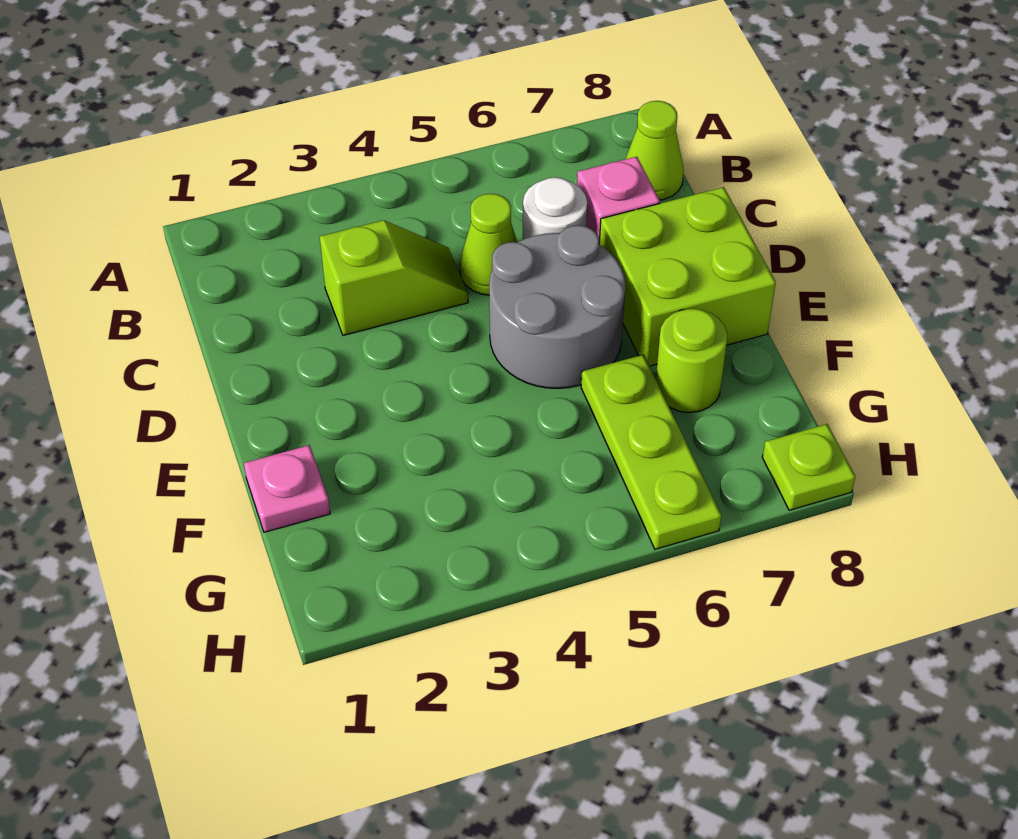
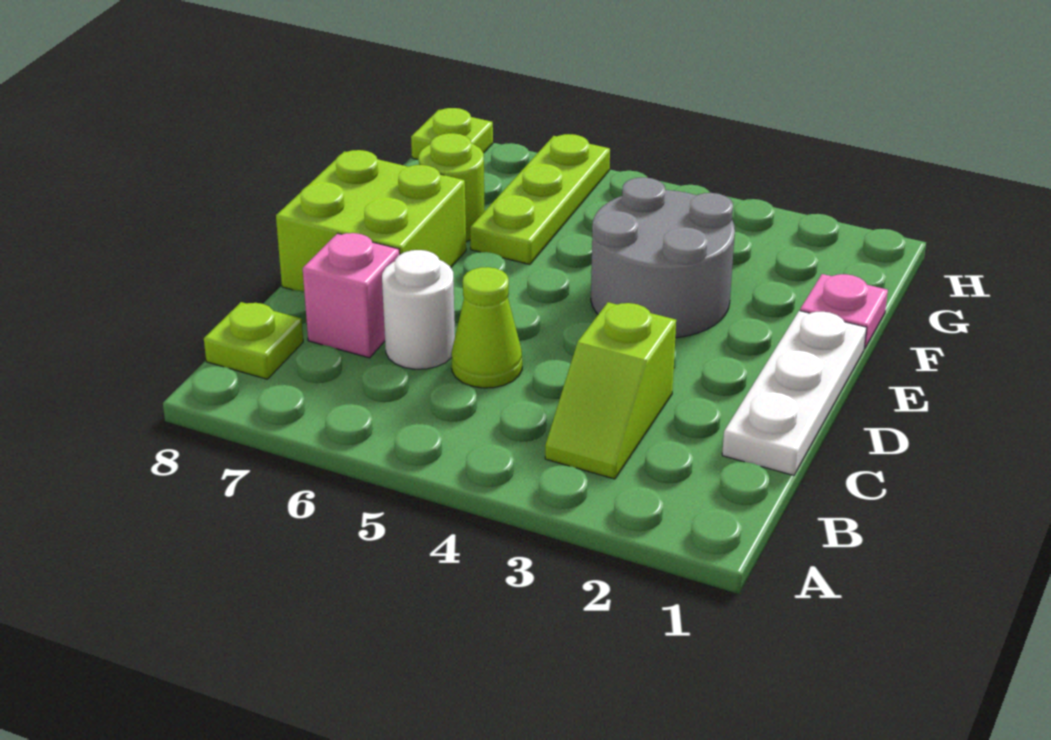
lime 1x1 cone [626,101,684,200] -> lime 1x1 plate [204,302,303,379]
none -> white 1x3 plate [722,311,867,475]
lime 1x2 slope [320,220,468,335] -> lime 1x2 slope turned to [545,302,676,479]
grey 2x2 round brick [489,225,625,389] -> grey 2x2 round brick moved to [591,177,735,338]

